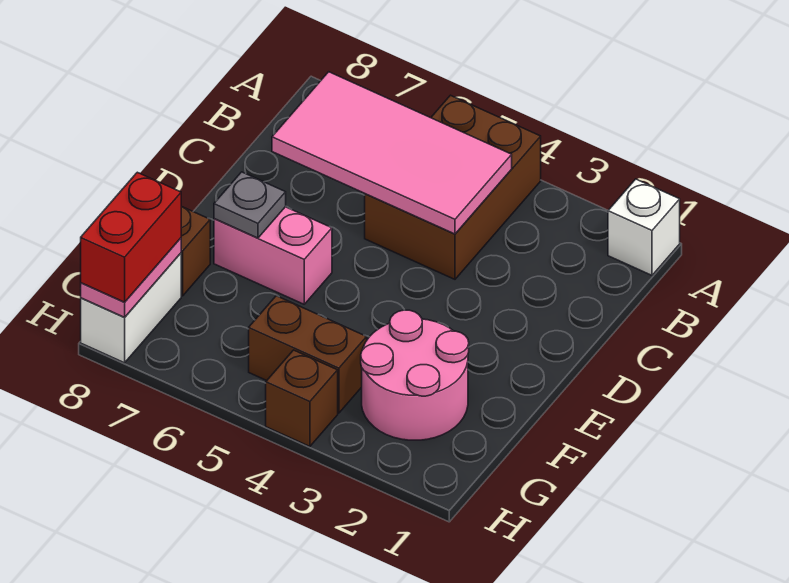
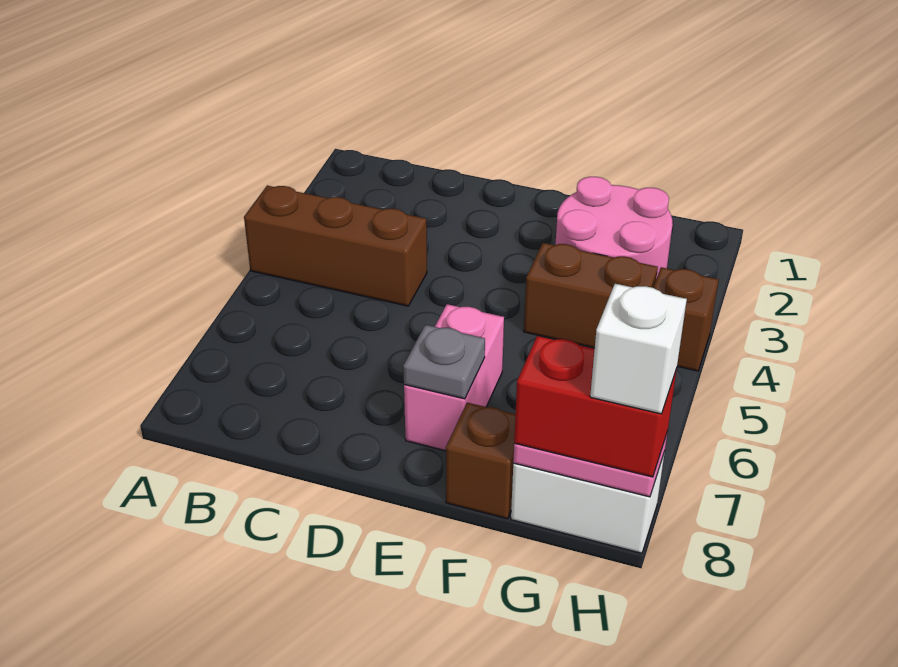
white 1x1 brick [608,179,680,275] -> white 1x1 brick moved to [590,284,687,414]
brown 2x3 brick [365,95,541,279] -> brown 1x3 brick [244,186,427,306]
pink 2x4 tile [272,72,512,234] -> none
brown 1x2 brick [249,296,367,413] -> brown 1x2 brick turned to [524,243,658,348]

